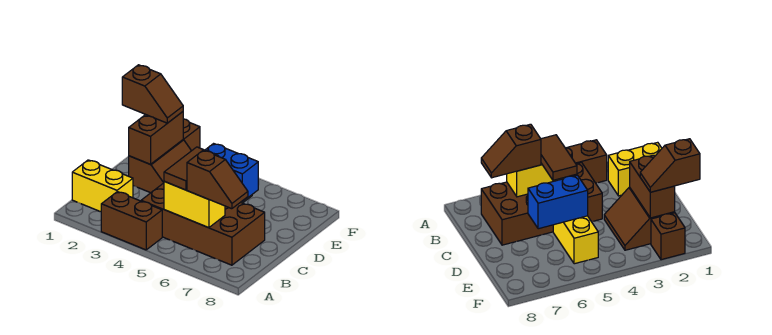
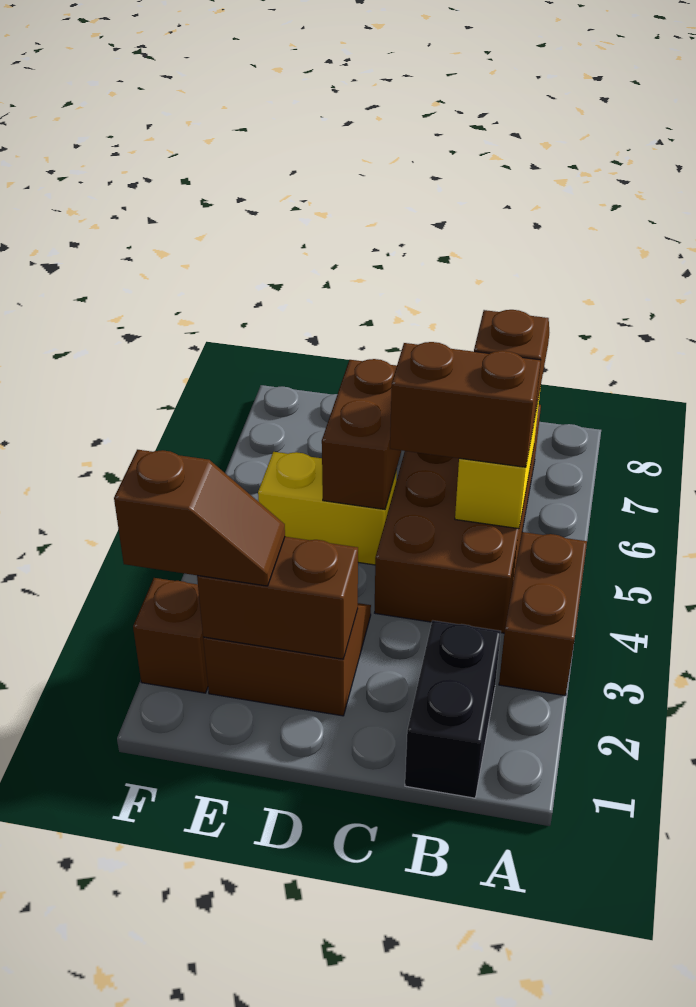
yellow 1x2 brick [72,160,133,212] -> black 1x2 brick [405,620,501,798]
brown 1x2 tile [164,147,218,190] -> brown 1x2 brick [390,342,541,467]
blue 1x2 brick [206,144,258,202] -> brown 1x2 brick [322,359,402,509]
brown 1x2 slope [122,65,183,123] -> brown 1x2 slope turned to [114,450,285,586]

